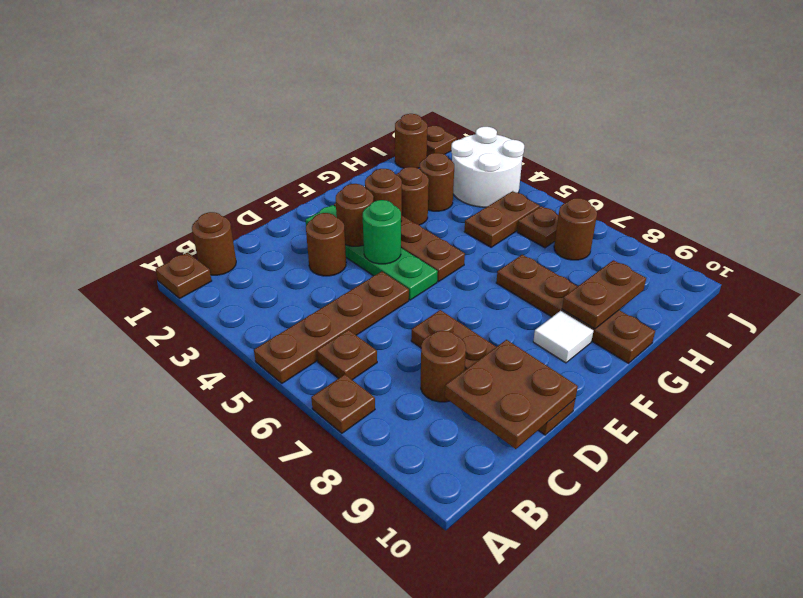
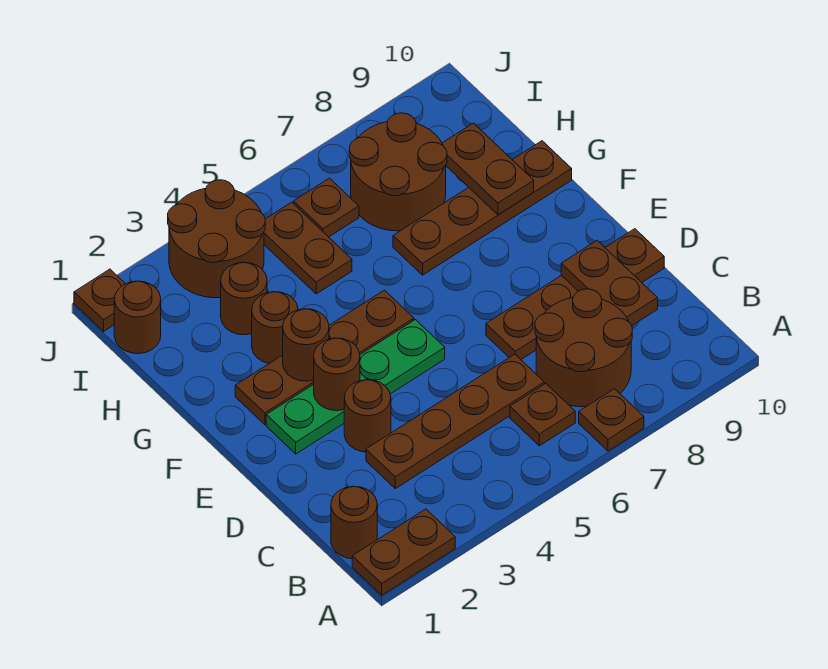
brown 1x1 plate [155,253,212,298] -> brown 1x2 plate [352,509,455,595]
brown 1x4 plate [254,271,409,383] -> brown 1x4 plate turned to [366,354,544,489]
brown 1x1 round brick [421,331,466,402] -> brown 2x2 round brick [535,289,632,407]
brown 2x2 plate [445,340,578,449] -> brown 1x2 plate [561,241,658,326]
green 1x1 round brick [363,200,401,264] -> none
white 1x1 tile [533,311,593,363] -> none
white 2x2 round brick [451,127,524,207] -> brown 2x2 round brick [168,180,265,298]
brown 1x1 round brick [554,198,597,260] -> brown 2x2 round brick [349,113,447,231]

